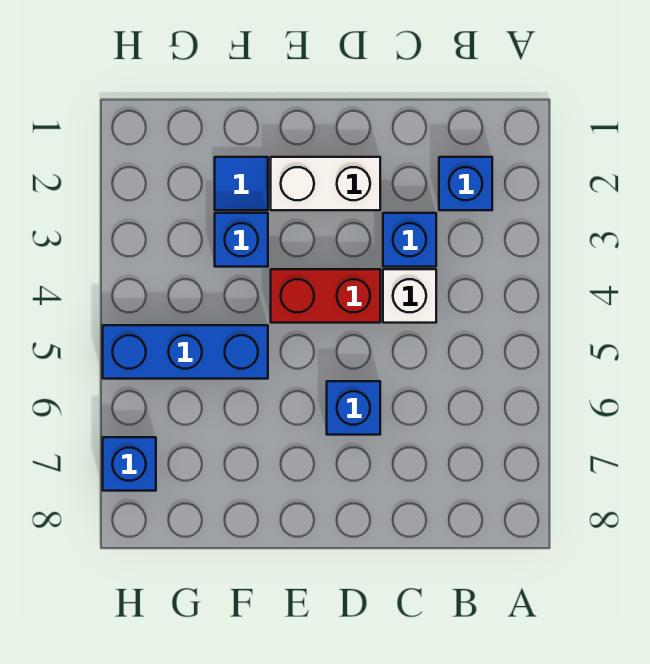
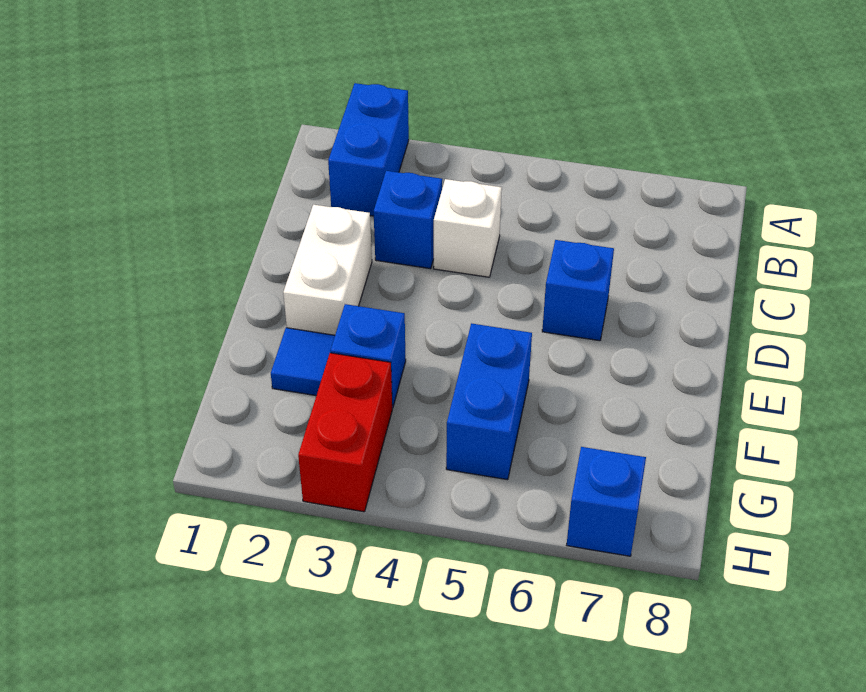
blue 1x1 brick [439,157,492,210] -> blue 1x2 brick [328,83,409,216]
red 1x2 brick [271,269,380,323] -> red 1x2 brick moved to [298,353,392,512]
blue 1x3 brick [103,325,268,379] -> blue 1x2 brick [446,323,532,480]

